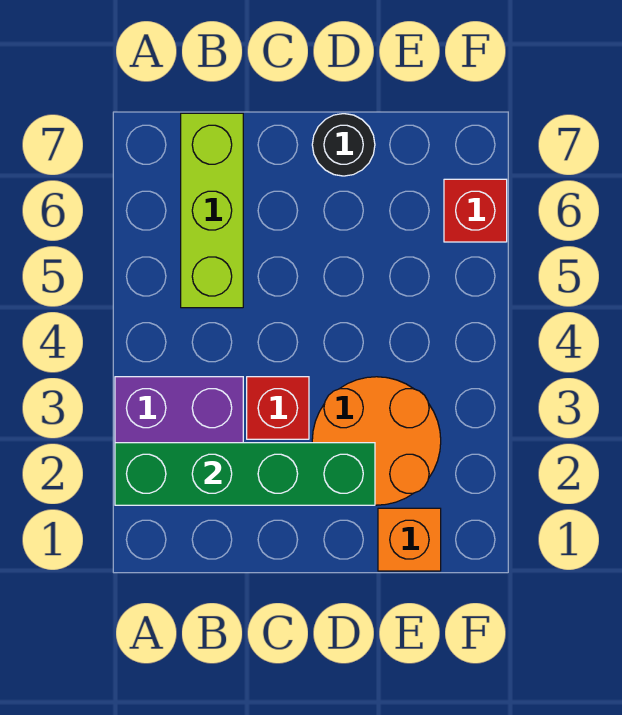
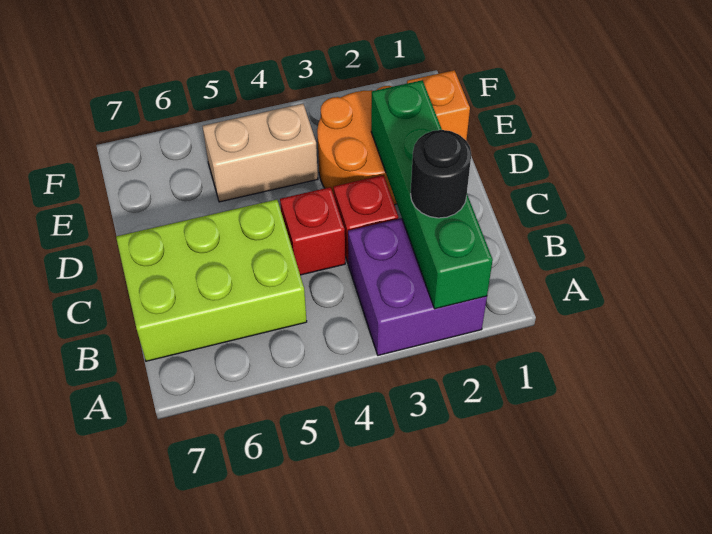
lime 1x3 brick [181,113,243,308] -> lime 2x3 brick [116,200,307,361]
black 1x1 round brick [312,114,375,176] -> black 1x1 round brick moved to [411,130,471,218]
none -> tan 1x2 brick [202,104,318,202]
red 1x1 brick [444,179,507,242] -> red 1x1 brick moved to [280,187,345,275]

